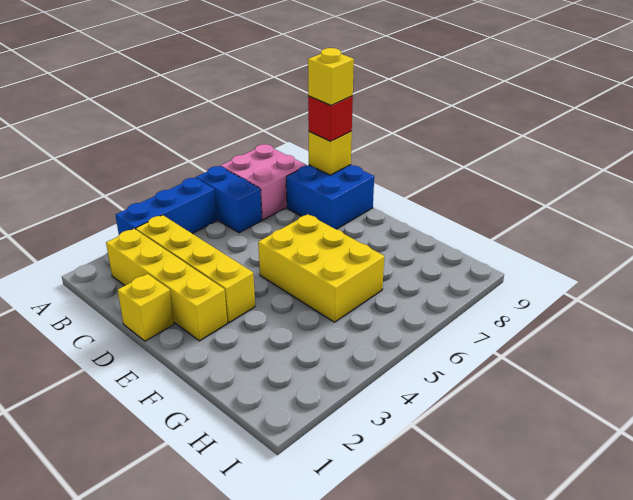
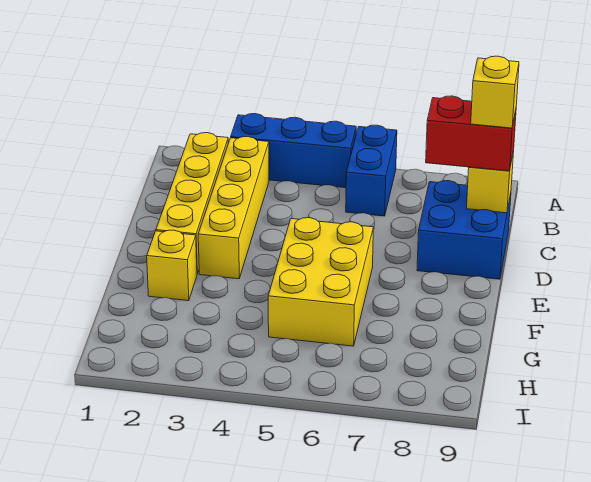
pink 2x2 brick [221,144,307,220] -> none
red 1x1 brick [308,96,353,141] -> red 1x2 brick [426,96,516,171]
yellow 1x1 brick [118,274,174,341] -> yellow 1x1 brick moved to [147,230,197,301]

